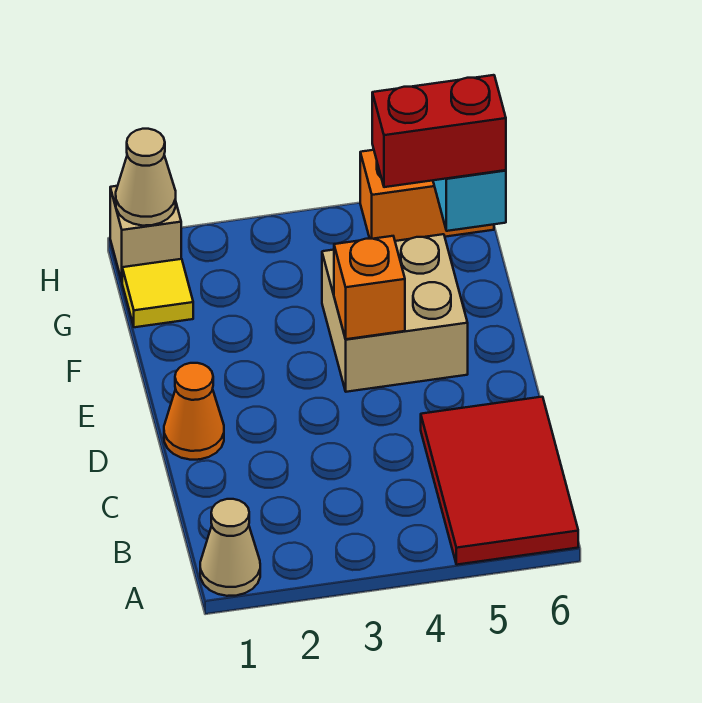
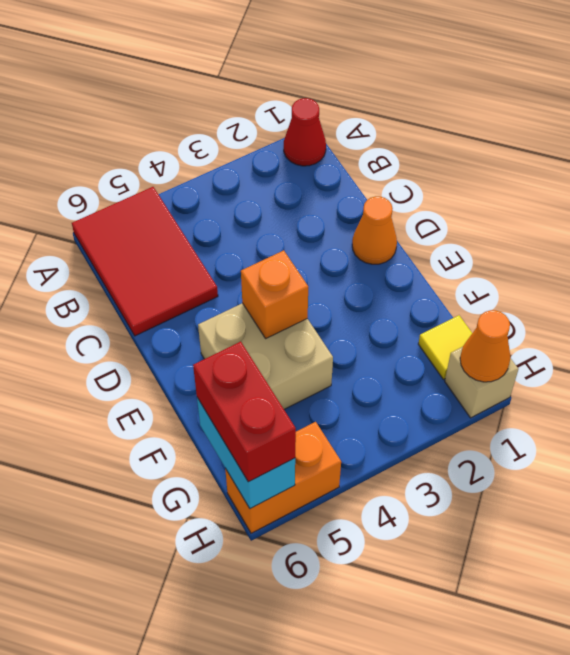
tan 1x1 cone [200,499,260,596] -> red 1x1 cone [284,98,326,166]
red 1x2 brick [372,75,506,187] -> red 1x2 brick turned to [193,342,296,482]
tan 1x1 cone [116,129,176,226] -> orange 1x1 cone [460,310,510,382]

